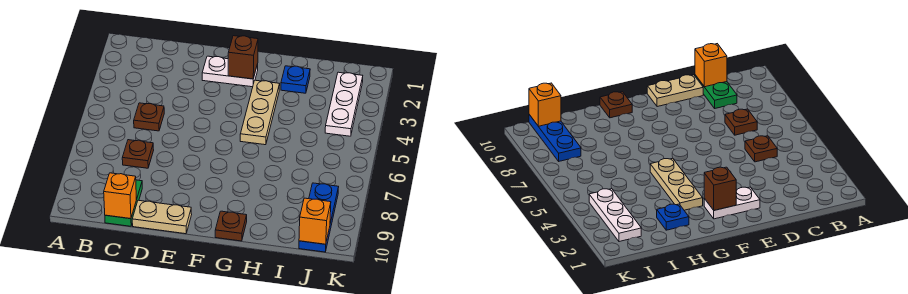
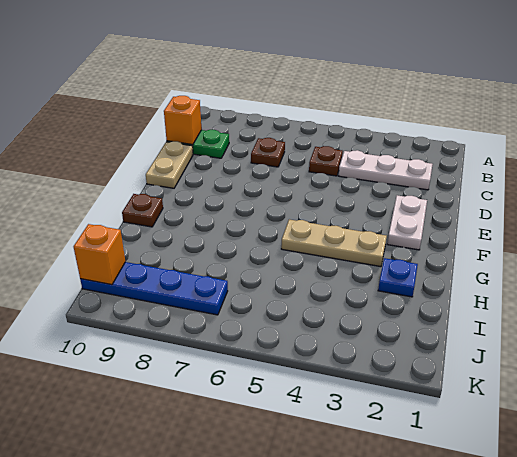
brown 1x1 brick [228,36,258,79] -> none
white 1x3 plate [325,72,363,136] -> white 1x3 plate moved to [339,150,433,190]
blue 1x3 plate [299,183,338,252] -> blue 1x4 plate [80,262,228,315]

